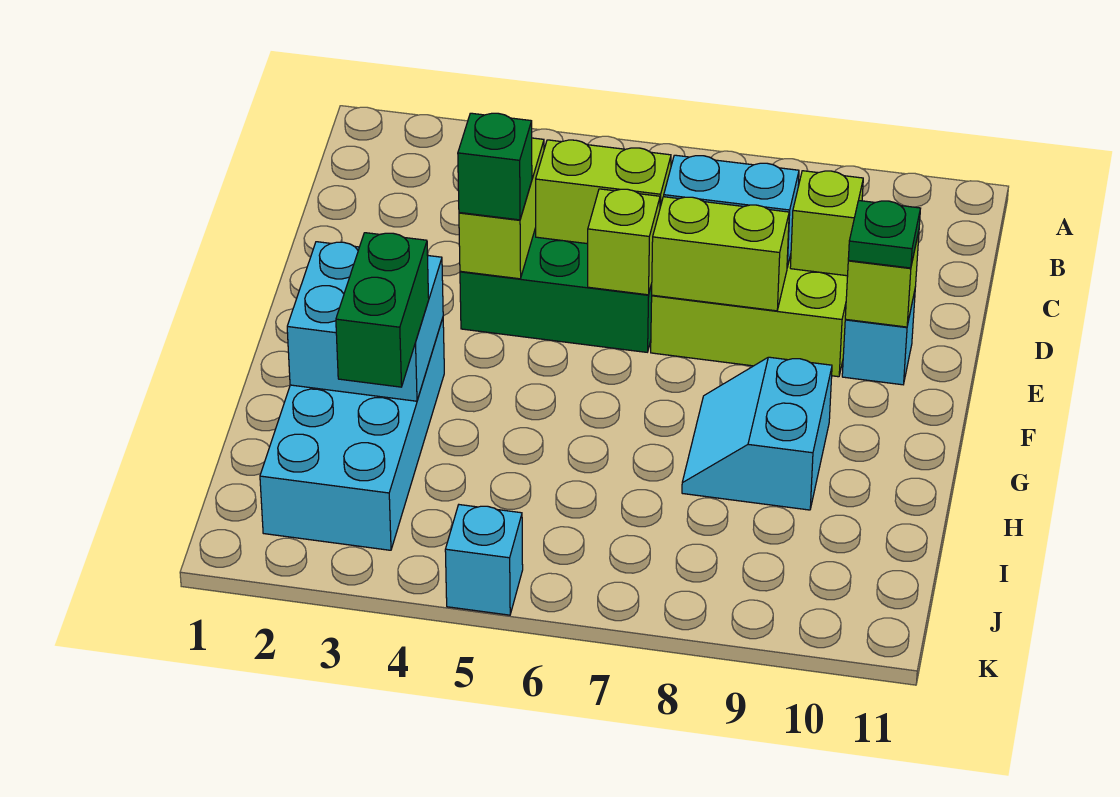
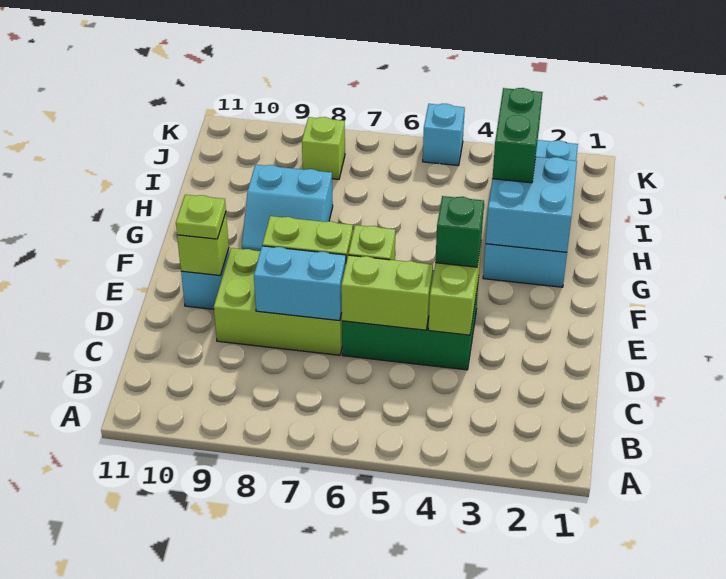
lime 1x1 brick [790,171,863,276] -> lime 1x1 brick moved to [302,117,345,179]
green 1x1 plate [848,200,921,268] -> lime 1x1 plate [176,195,226,239]
cyan 2x2 slope [682,357,832,510] -> cyan 2x2 slope turned to [242,165,333,251]

